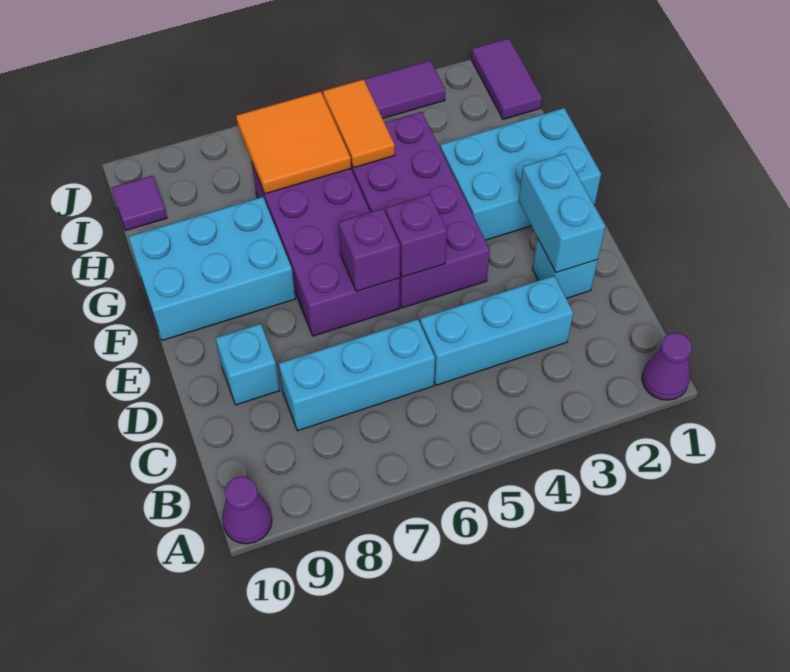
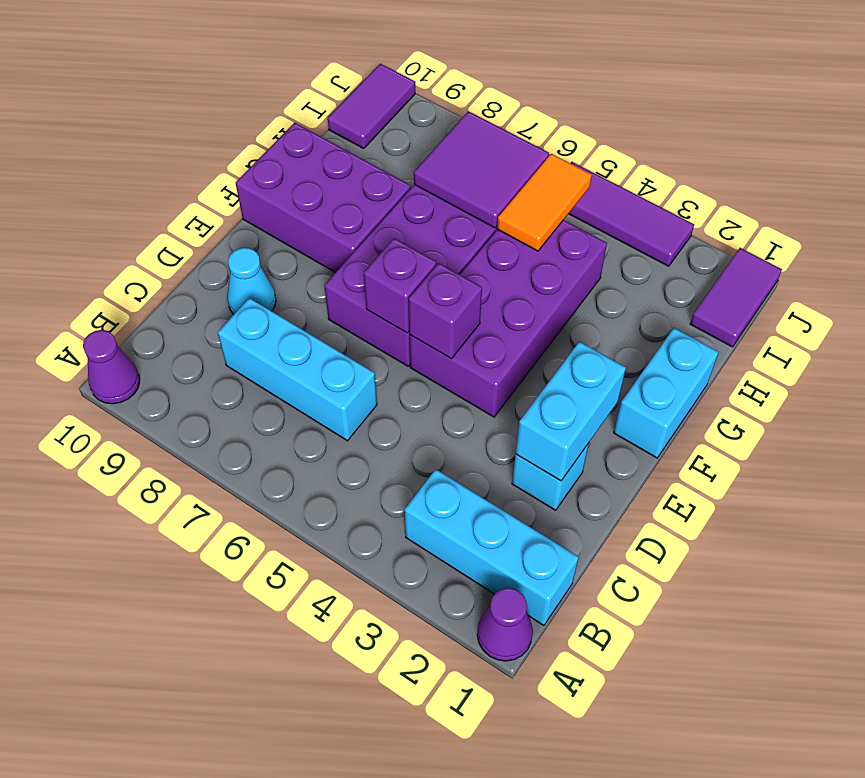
cyan 1x3 brick [420,276,573,385] -> cyan 1x3 brick moved to [404,469,579,625]
cyan 1x1 brick [216,324,280,405] -> cyan 1x1 cone [227,248,276,314]
cyan 2x3 brick [440,108,601,240] -> cyan 1x2 brick [614,328,718,458]
cyan 2x3 brick [129,197,295,340] -> purple 2x3 brick [236,123,411,273]
orange 2x2 tile [236,91,351,194] -> purple 2x2 tile [414,111,549,228]
purple 1x1 tile [112,176,167,231] -> purple 1x2 tile [328,64,415,149]

